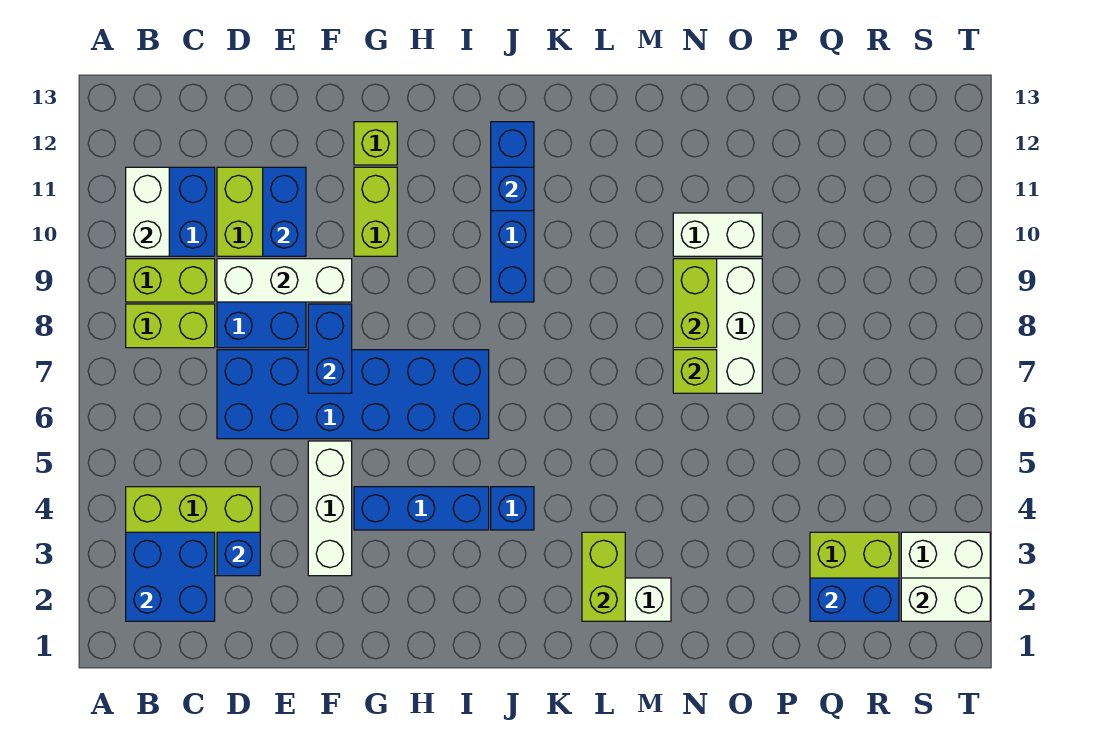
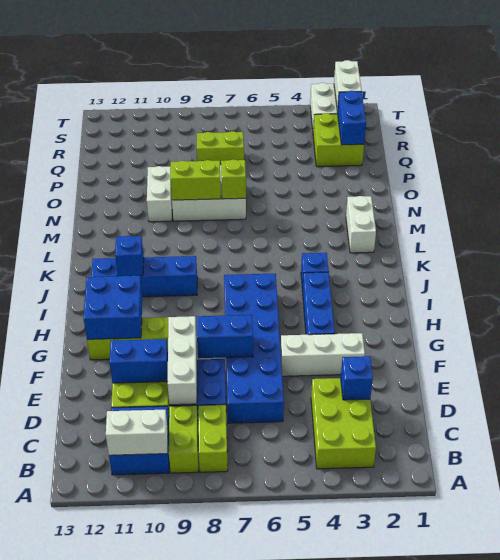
blue 2x2 brick [126,532,215,621] -> blue 2x2 brick moved to [84,276,142,339]
lime 1x2 brick [582,532,625,621] -> lime 1x2 brick moved to [197,131,244,165]

